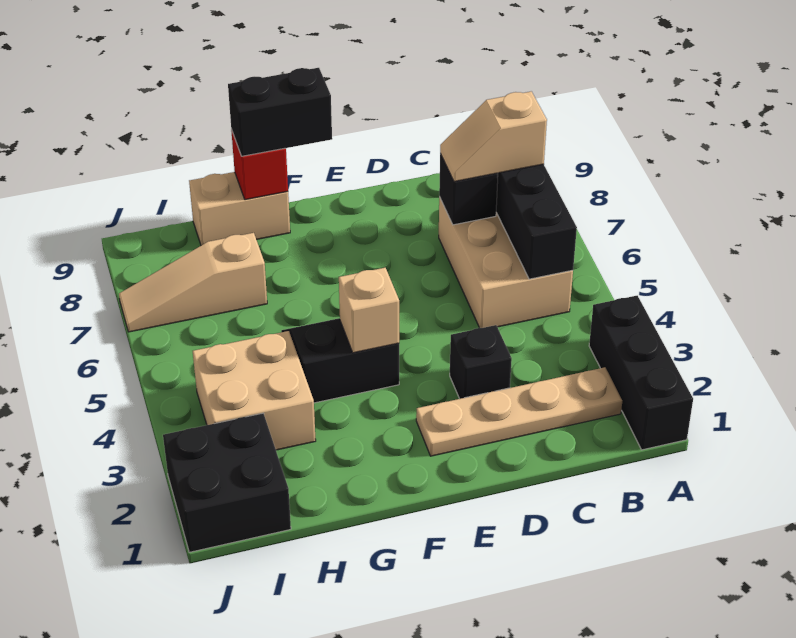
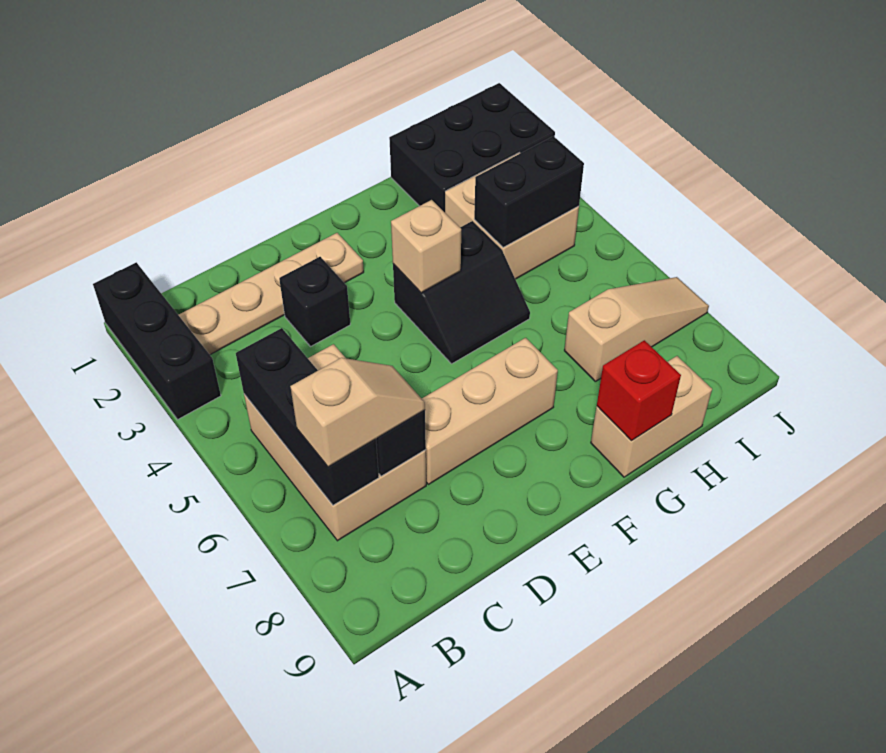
none -> tan 1x3 brick [422,338,558,485]
black 1x2 brick [228,68,332,156] -> black 1x2 brick moved to [474,136,584,247]
black 2x2 brick [163,413,291,552] -> black 2x3 brick [389,83,555,212]

